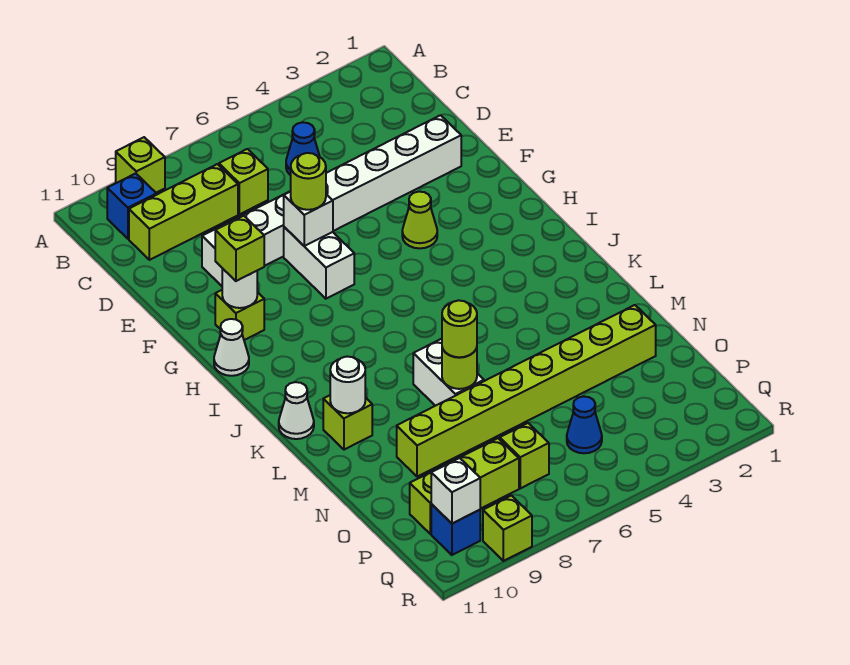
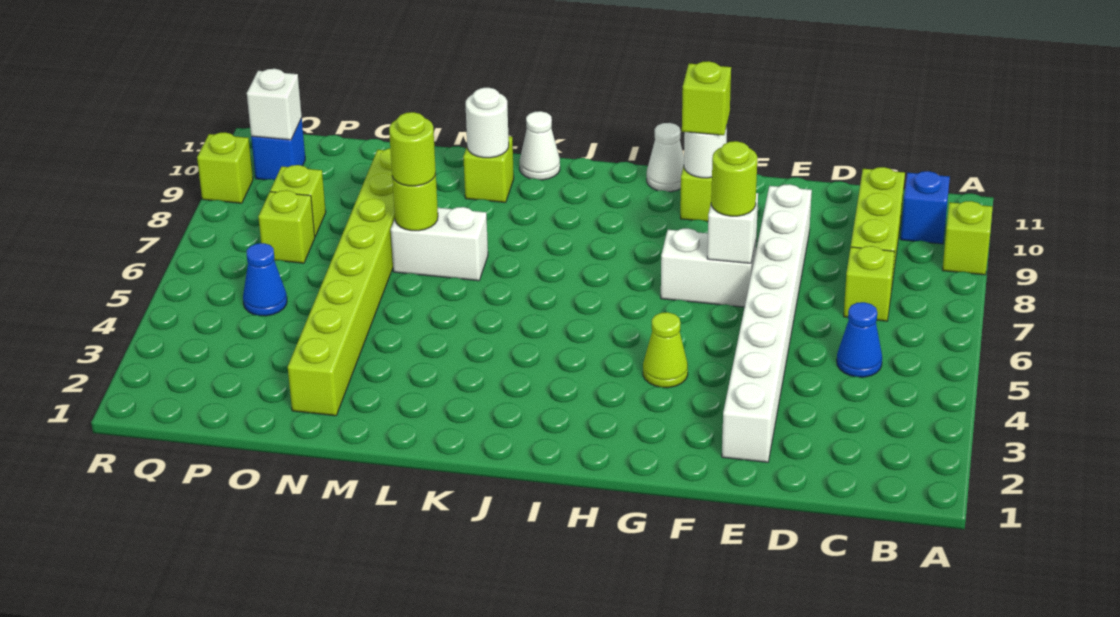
lime 1x3 brick [410,438,519,534] -> lime 1x1 brick [270,165,326,236]

